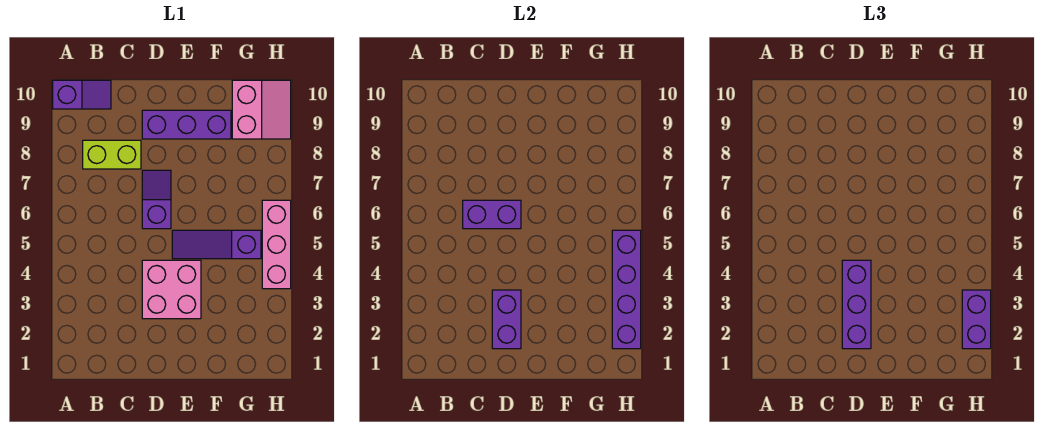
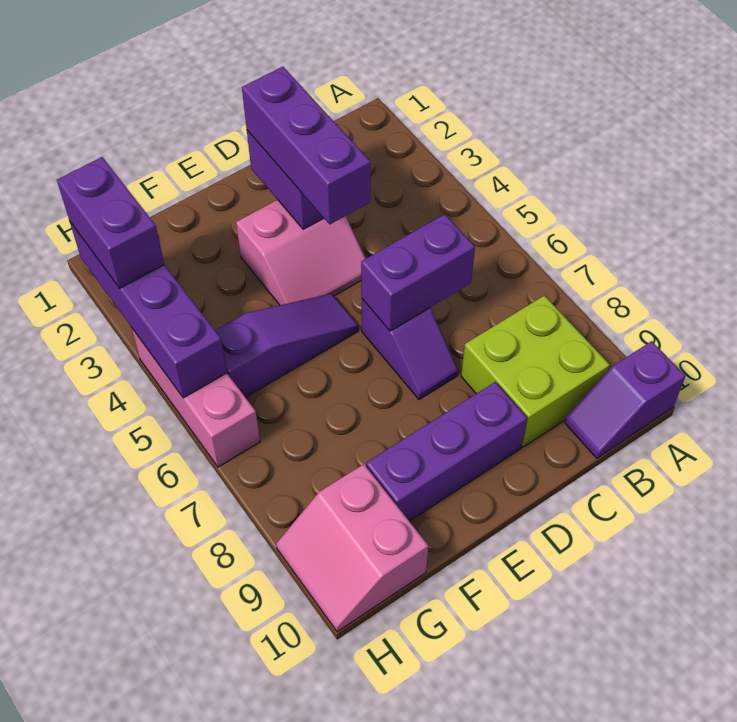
lime 1x2 brick [83,140,141,169] -> lime 2x2 brick [461,296,610,447]
pink 2x2 brick [142,260,201,319] -> pink 2x2 slope [236,200,365,305]

